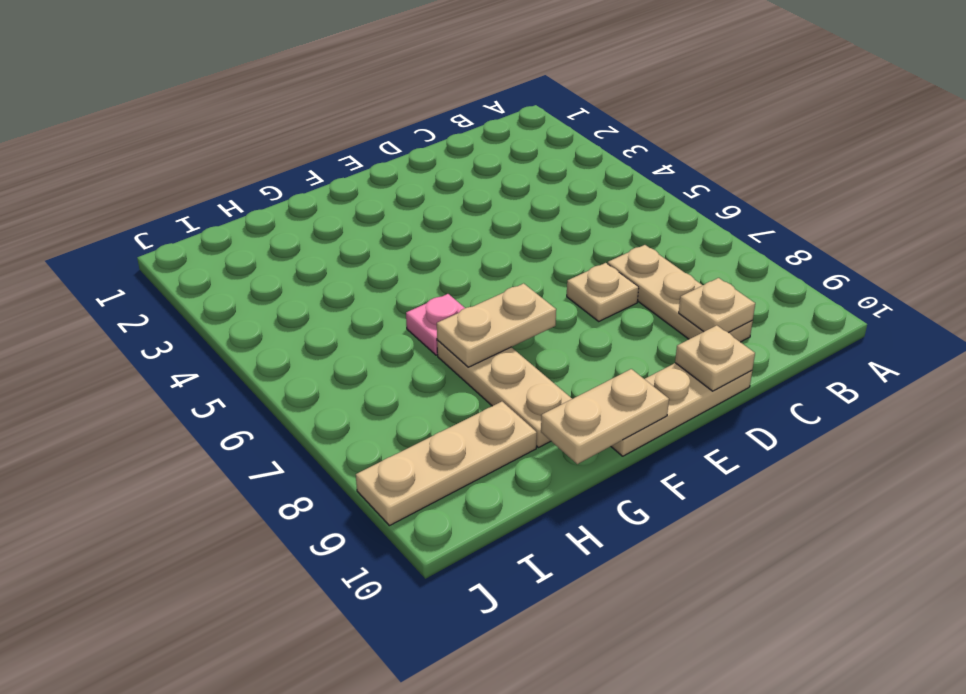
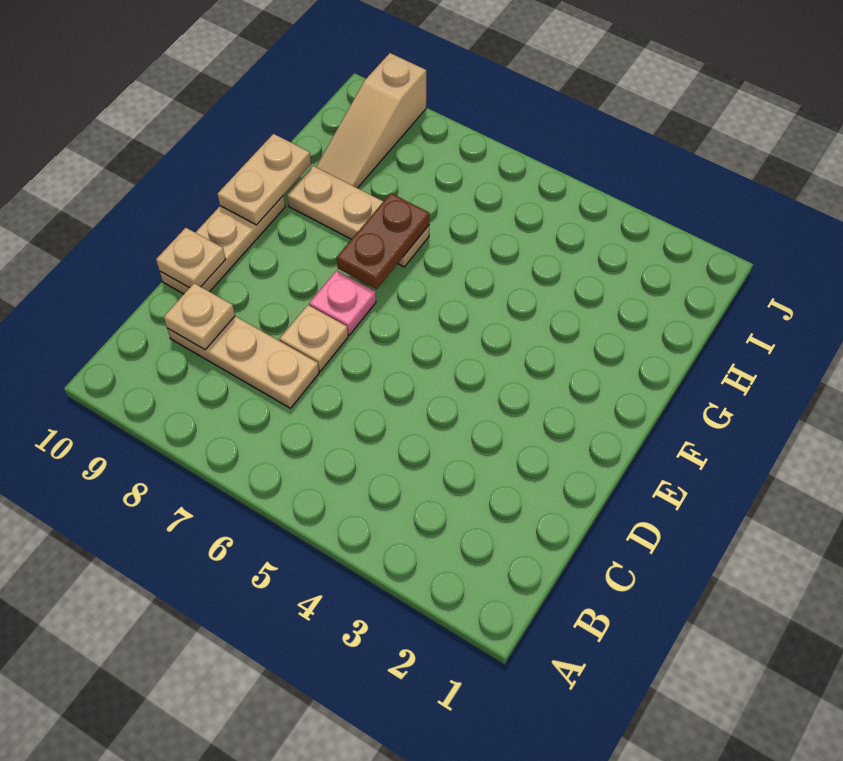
tan 1x2 plate [437,283,556,367] -> brown 1x2 plate [337,193,429,289]
pink 1x1 plate [406,294,465,355] -> pink 1x1 plate moved to [309,271,376,335]
tan 1x3 plate [356,402,537,526] -> tan 1x3 slope [316,53,426,188]

